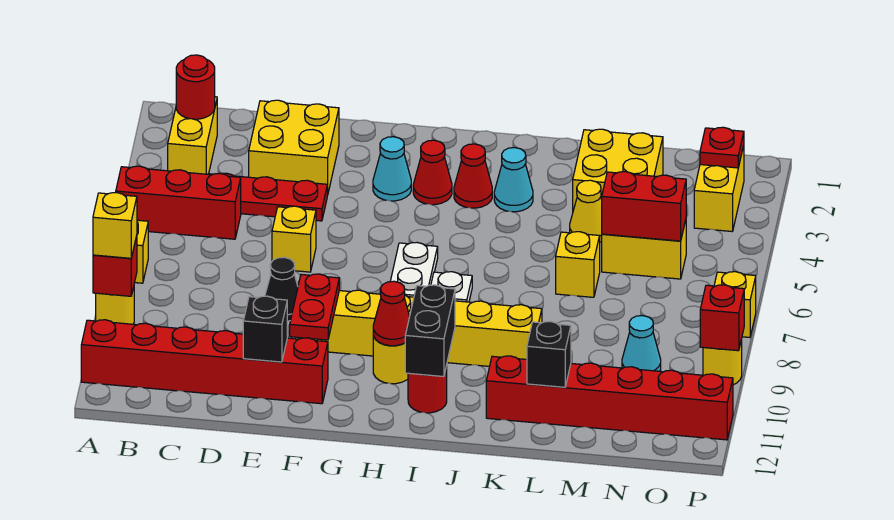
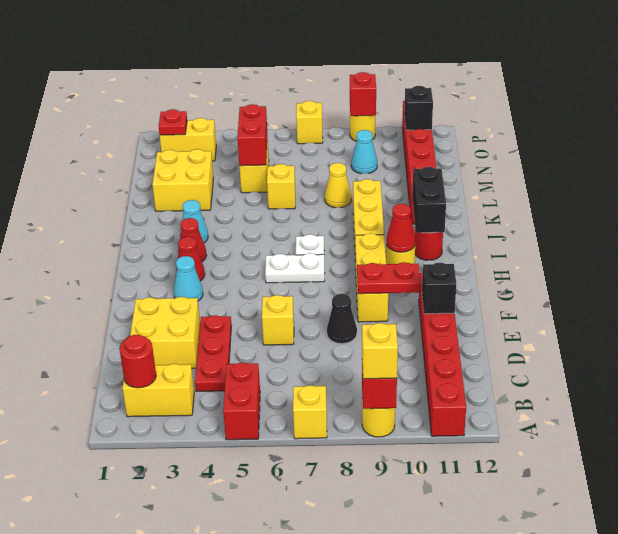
red 1x3 brick [116,166,241,239] -> red 1x2 brick [223,363,260,440]
black 1x2 brick [405,285,455,377] -> black 1x2 brick turned to [412,167,446,233]
yellow 1x1 cone [570,180,602,242] -> yellow 1x1 cone moved to [325,163,351,208]
black 1x1 brick [527,321,571,387] -> black 1x1 brick moved to [404,86,433,130]

